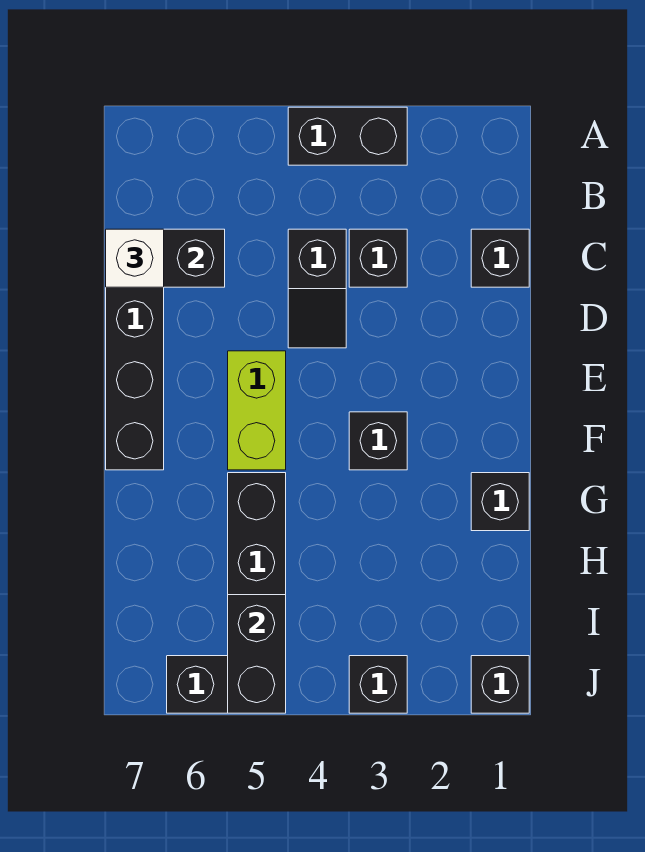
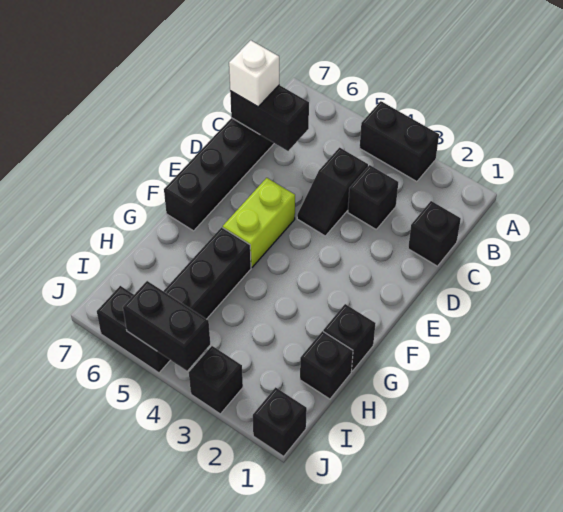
black 1x1 brick [349,412,407,470] -> black 1x1 brick moved to [300,331,353,399]
black 1x2 brick [228,595,286,713] -> black 1x2 brick turned to [123,281,210,371]

